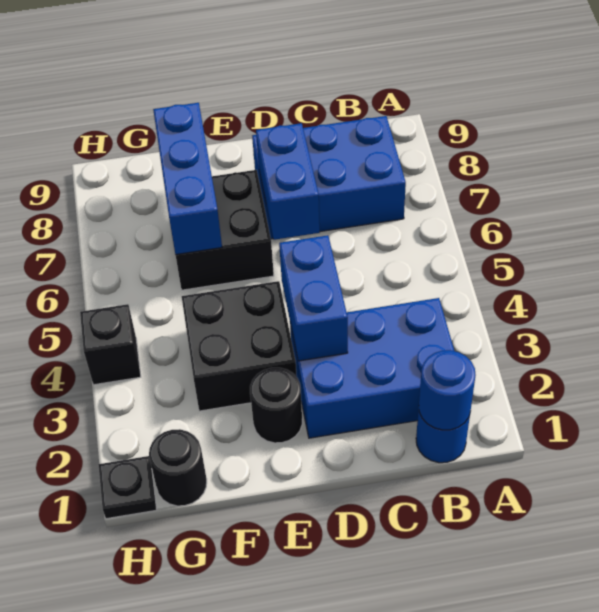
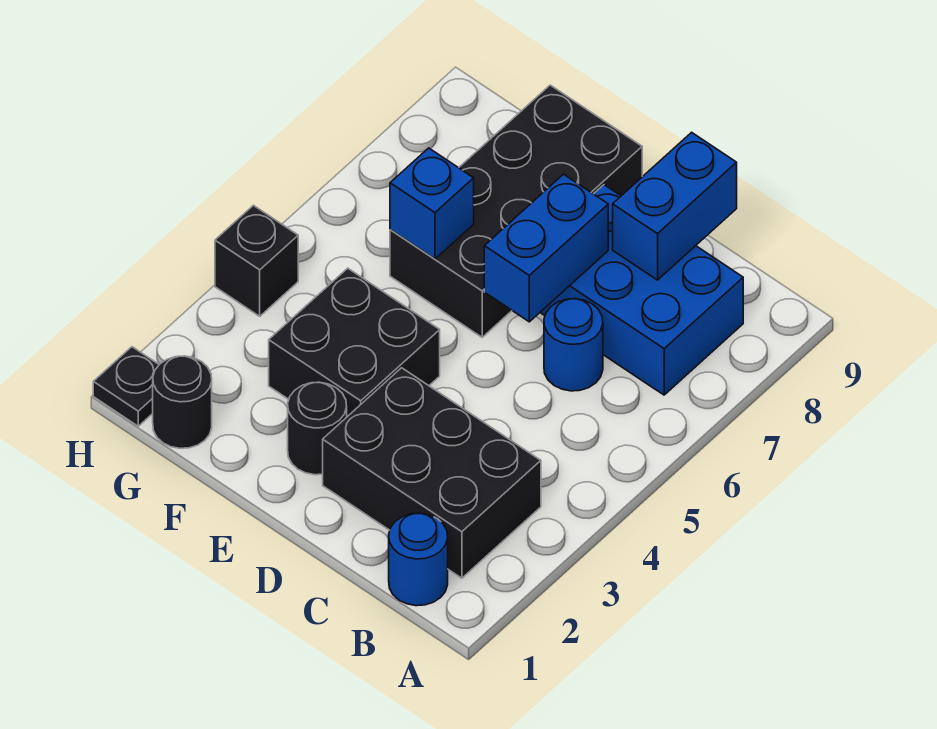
blue 1x1 round brick [419,350,476,430] -> blue 1x1 round brick moved to [544,299,603,391]
blue 2x3 brick [290,298,454,438] -> black 2x3 brick [323,368,541,578]
blue 1x2 brick [279,235,348,361] -> blue 1x2 brick moved to [613,132,737,280]
black 2x2 brick [176,170,274,290] -> black 2x4 brick [390,85,642,337]
blue 1x3 brick [153,103,222,255] -> blue 1x1 brick [390,148,474,259]

